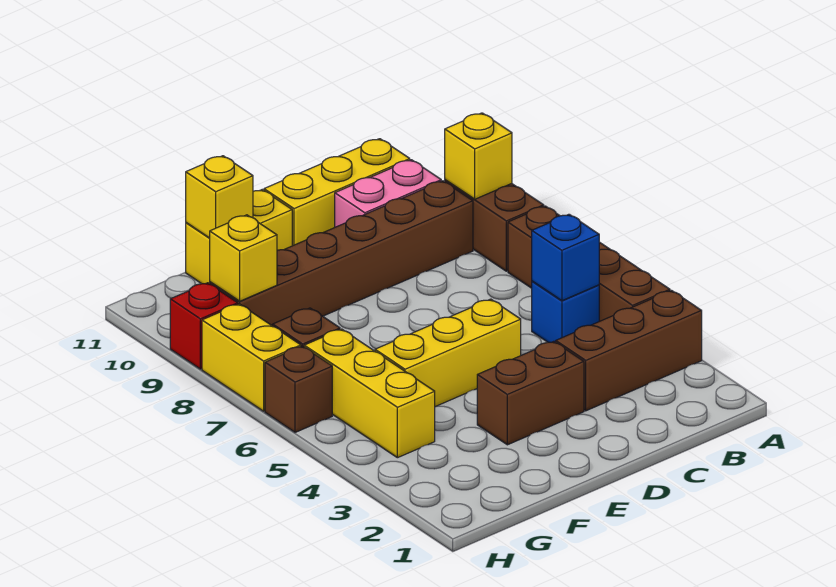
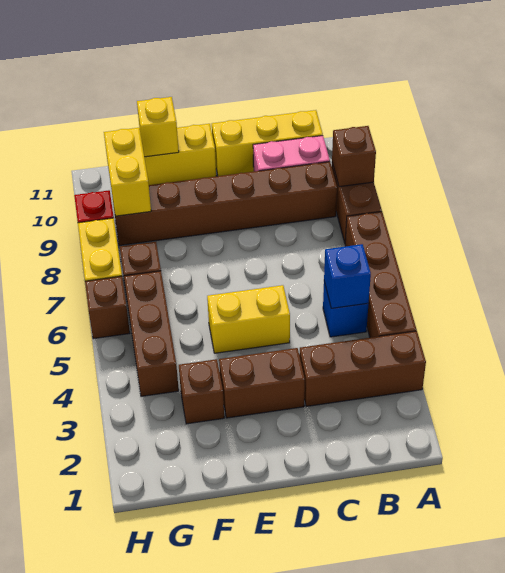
yellow 1x1 brick [445,113,512,199] -> brown 1x1 brick [332,126,376,187]
yellow 1x3 brick [375,299,521,407] -> yellow 1x2 brick [207,285,290,353]
none -> brown 1x1 brick [179,359,224,424]
yellow 1x3 brick [304,329,435,458] -> brown 1x3 brick [124,271,179,396]
yellow 1x1 brick [210,215,277,301] -> yellow 1x2 brick [104,128,151,216]

